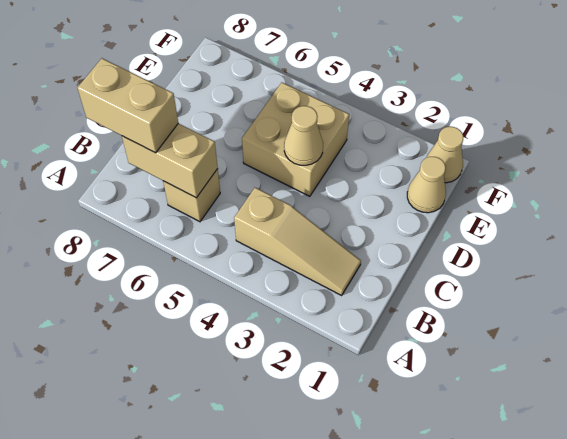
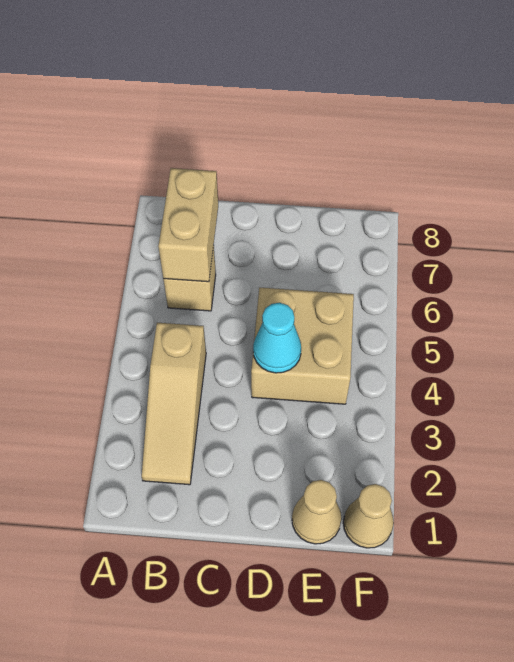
tan 1x2 brick [78,58,178,153] -> none
tan 1x1 cone [284,106,323,165] -> cyan 1x1 cone [253,303,301,373]

